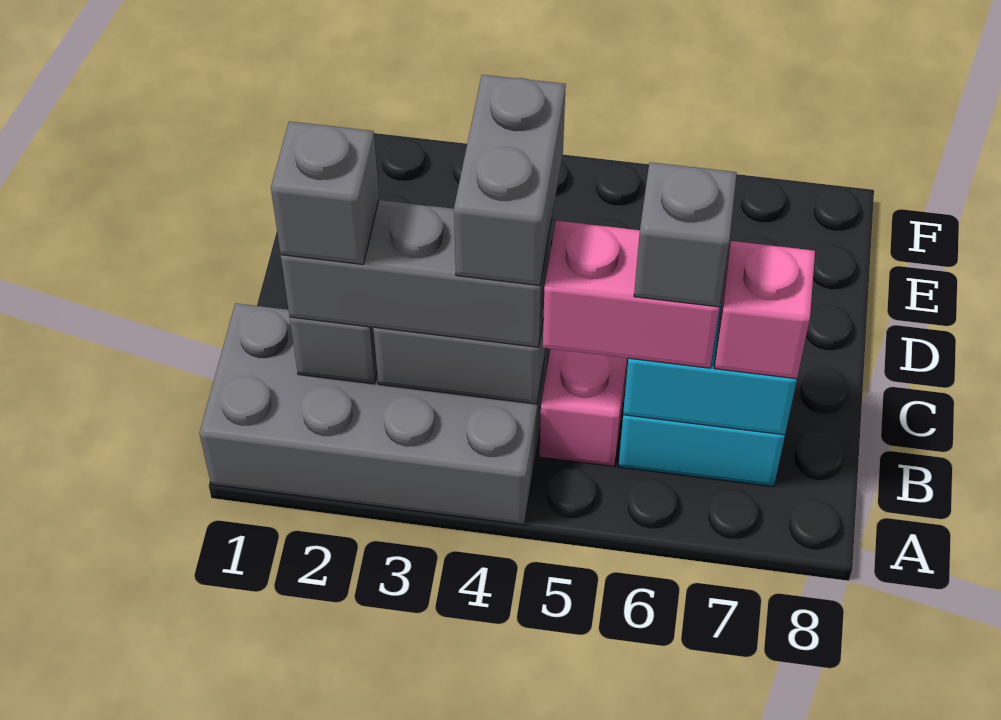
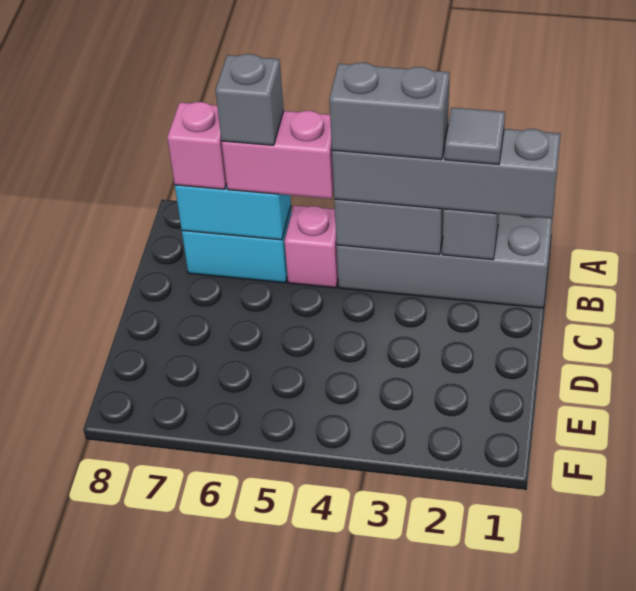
grey 1x3 brick [281,200,552,347] -> grey 1x4 brick [332,128,561,219]
grey 1x1 brick [271,121,379,264] -> grey 1x1 tile [445,108,505,165]
grey 1x2 brick [454,75,566,286] -> grey 1x2 brick turned to [329,63,449,160]

